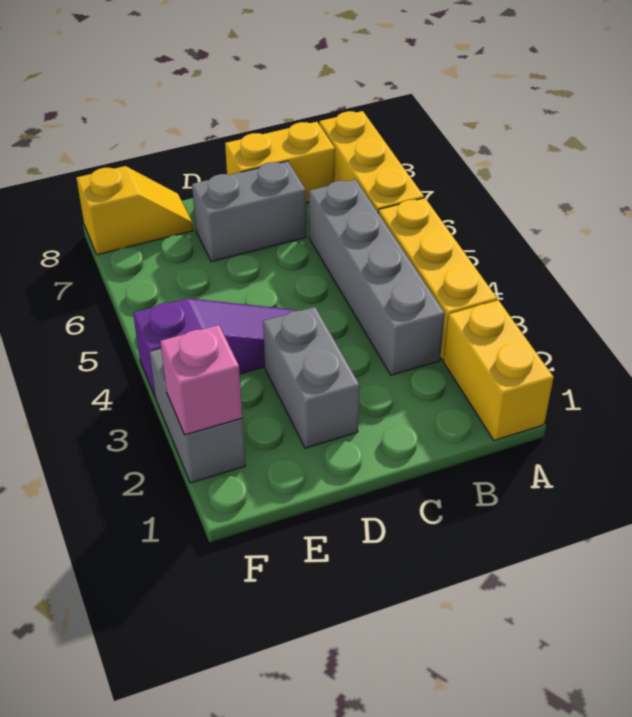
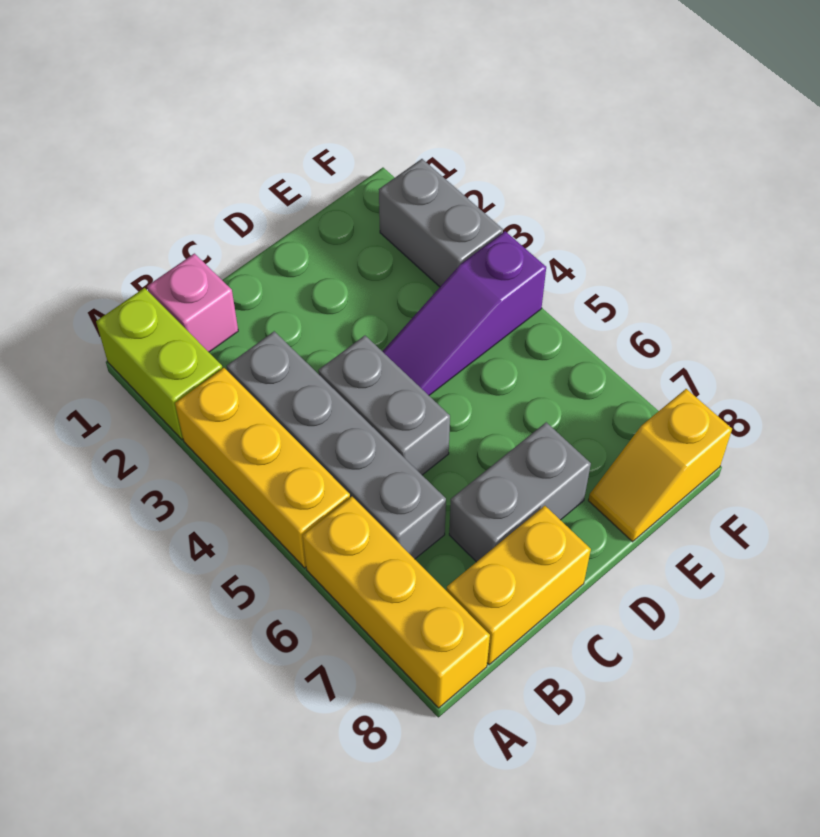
yellow 1x2 brick [444,300,554,440] -> lime 1x2 brick [96,288,223,440]
grey 1x2 brick [263,307,360,448] -> grey 1x2 brick moved to [318,336,450,475]
pink 1x1 brick [160,325,242,435] -> pink 1x1 brick moved to [147,253,238,352]

